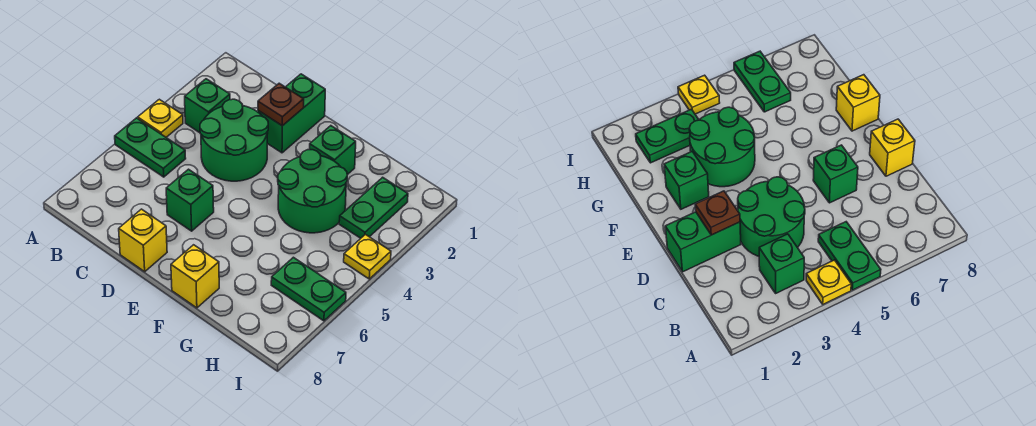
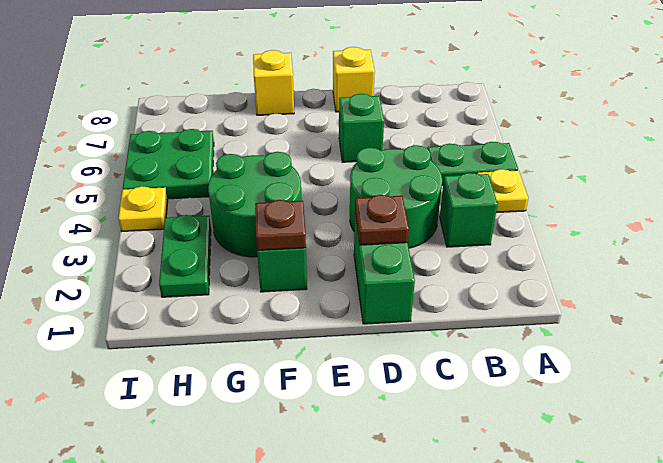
none -> brown 1x1 plate [255,200,306,251]
green 1x2 plate [271,257,346,321] -> green 2x2 plate [123,129,214,199]

